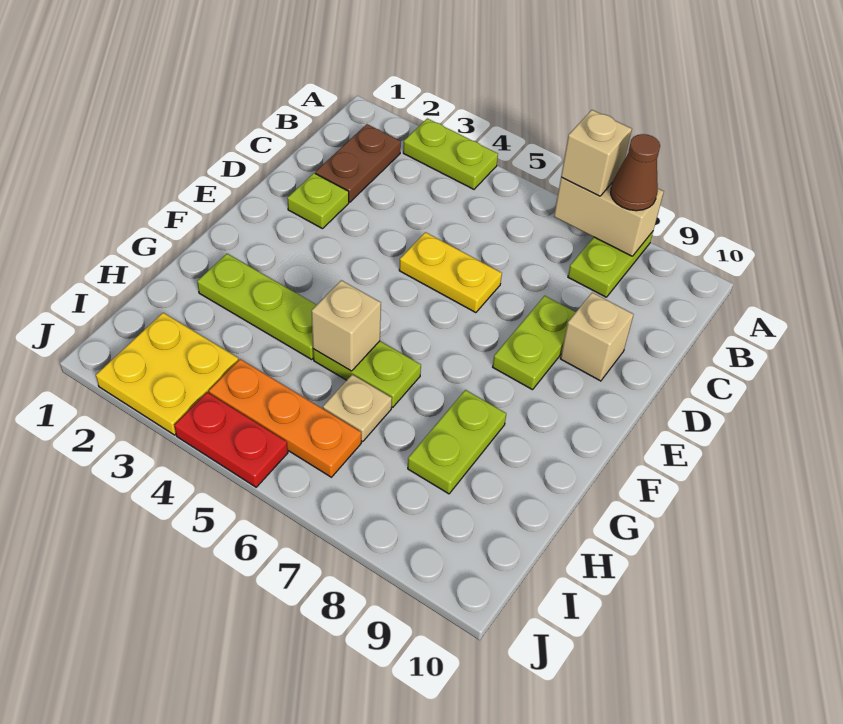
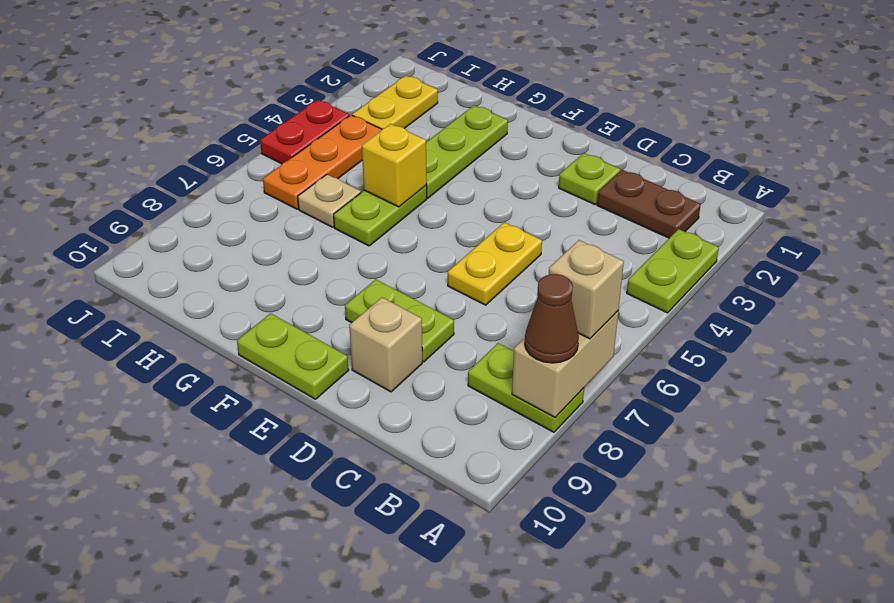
tan 1x1 brick [312,280,381,371] -> yellow 1x1 brick [362,124,427,207]
lime 1x2 plate [408,390,506,494] -> lime 1x2 plate moved to [237,313,349,399]
yellow 2x2 plate [96,313,239,435] -> yellow 1x2 plate [352,75,438,129]

